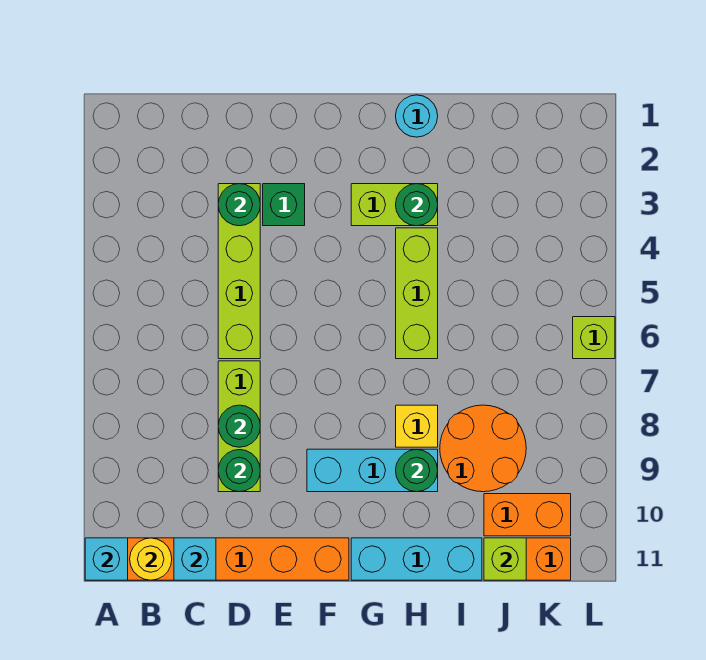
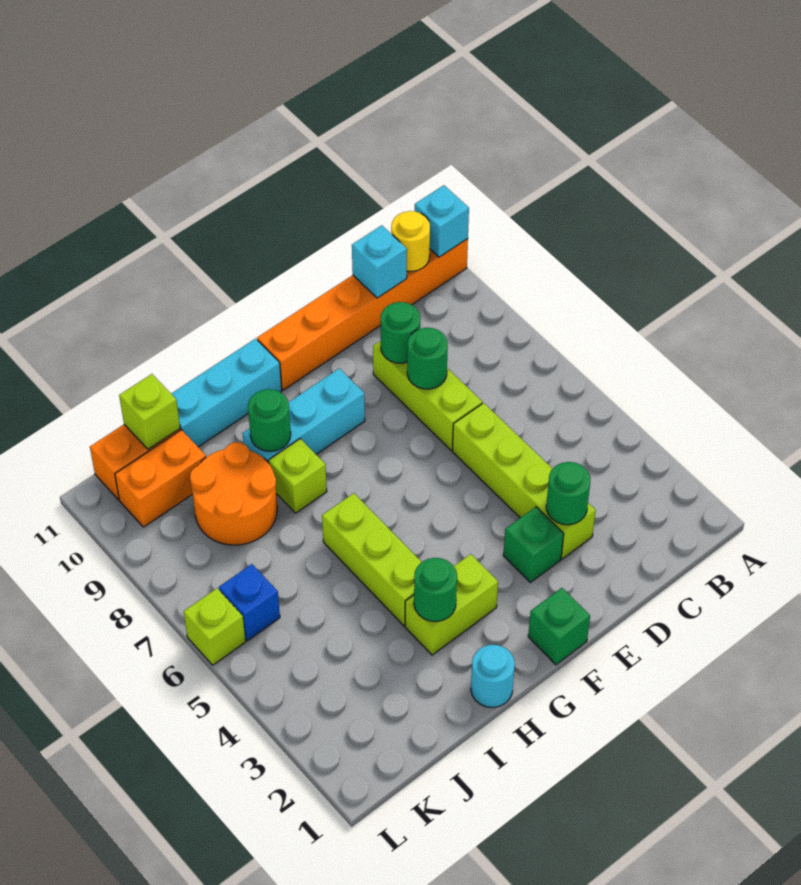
none -> green 1x1 brick [528,588,590,665]
yellow 1x1 brick [396,405,438,447] -> lime 1x1 brick [269,439,327,513]
none -> blue 1x1 brick [219,564,280,641]

